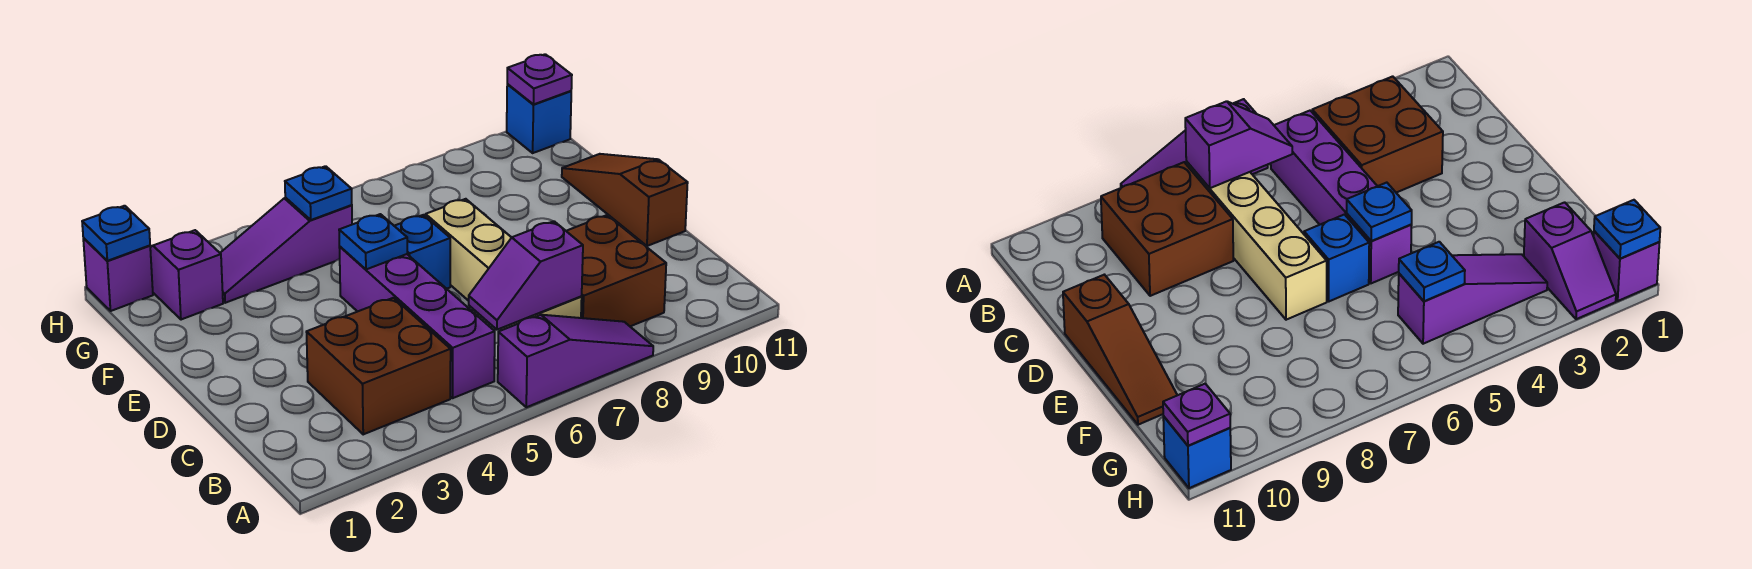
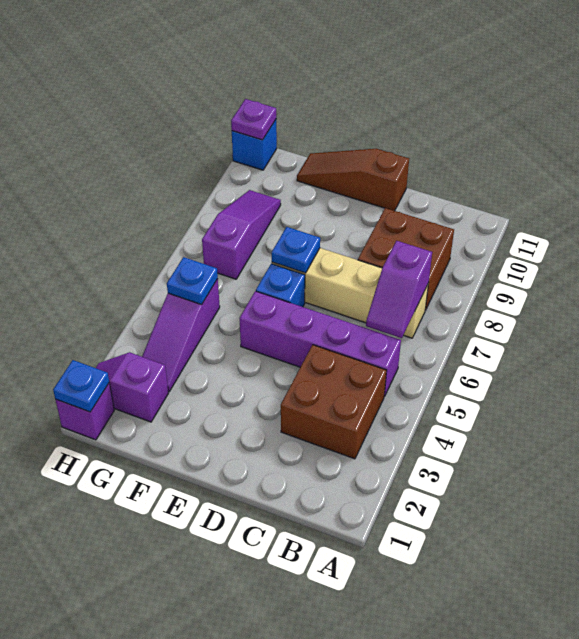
purple 1x3 slope [498,315,653,407] -> purple 1x3 slope moved to [202,190,281,279]
blue 1x1 plate [339,214,407,269] -> blue 1x1 plate moved to [272,227,320,273]

